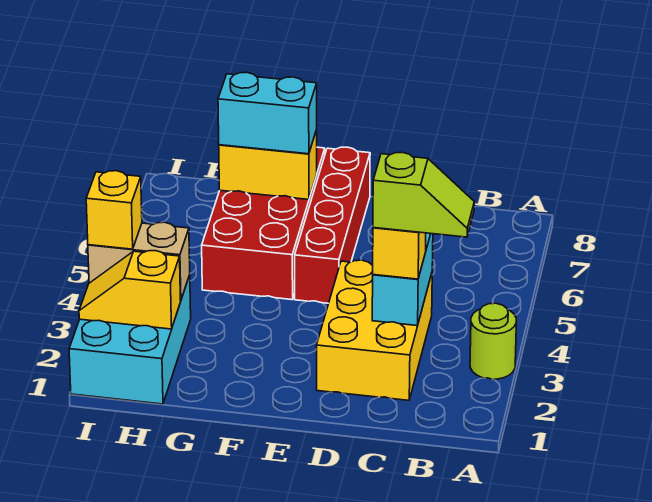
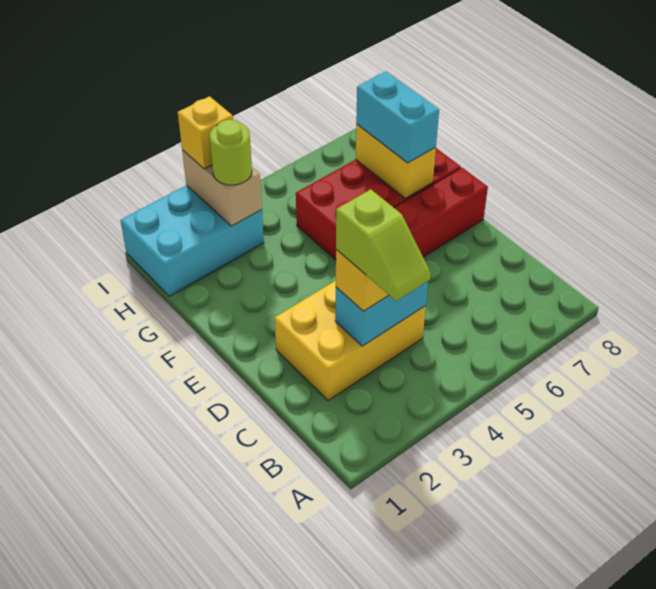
lime 1x1 round brick [470,303,516,379] -> lime 1x1 round brick moved to [209,120,252,185]
yellow 1x2 slope [79,251,181,329] -> none

